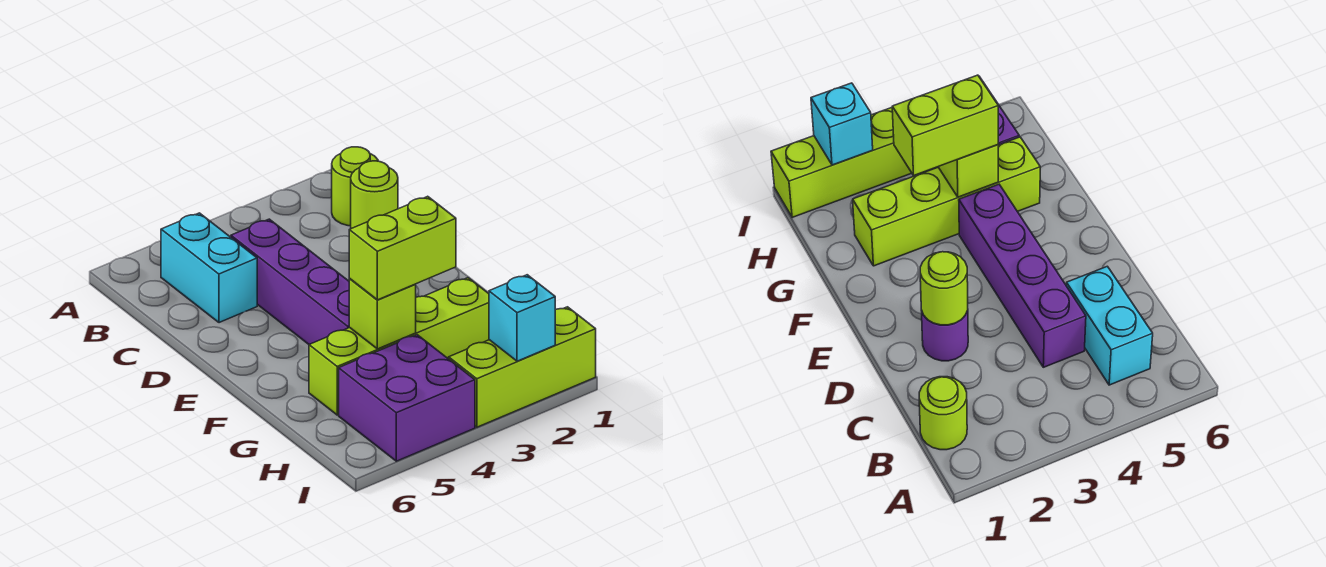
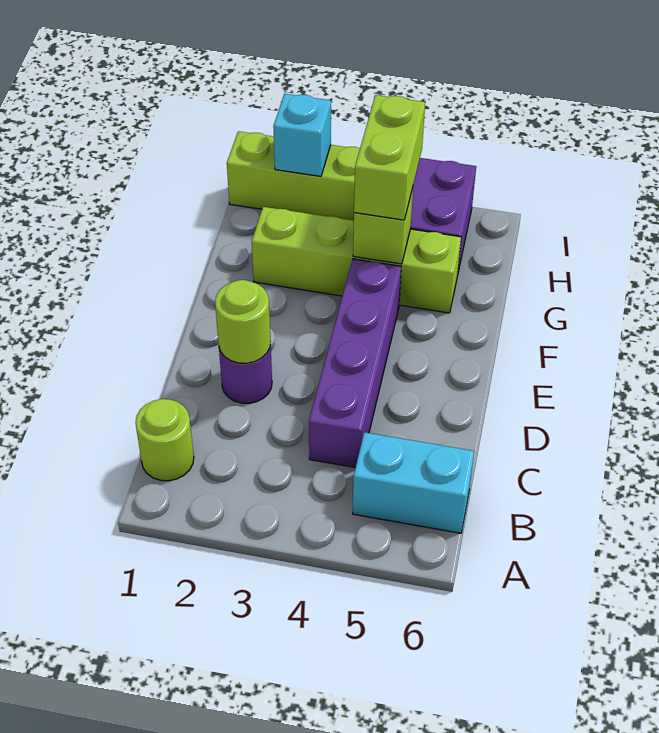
cyan 1x2 brick [161,213,257,323] -> cyan 1x2 brick turned to [353,432,474,533]
lime 1x2 brick [349,196,456,300] -> lime 1x2 brick turned to [354,95,425,220]

